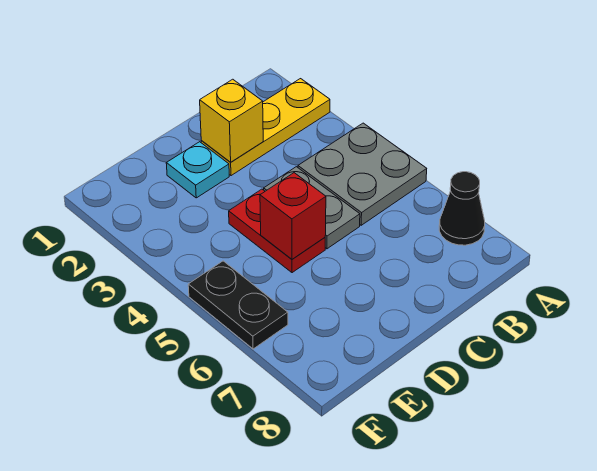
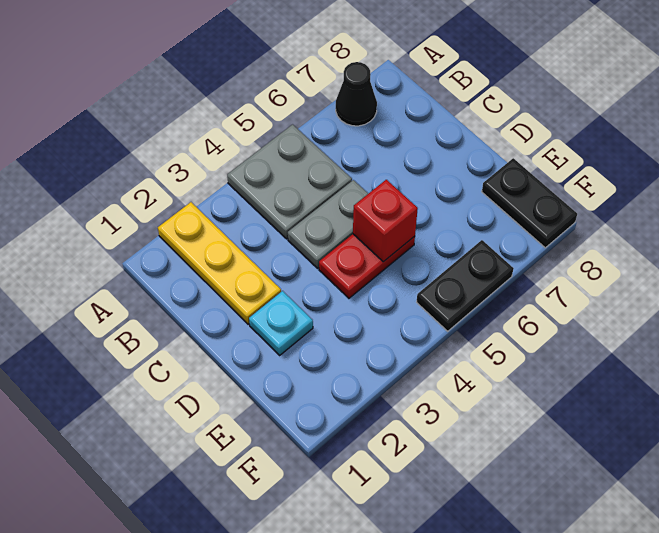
yellow 1x1 brick [200,79,263,162] -> none
none -> black 1x2 plate [482,158,577,248]

